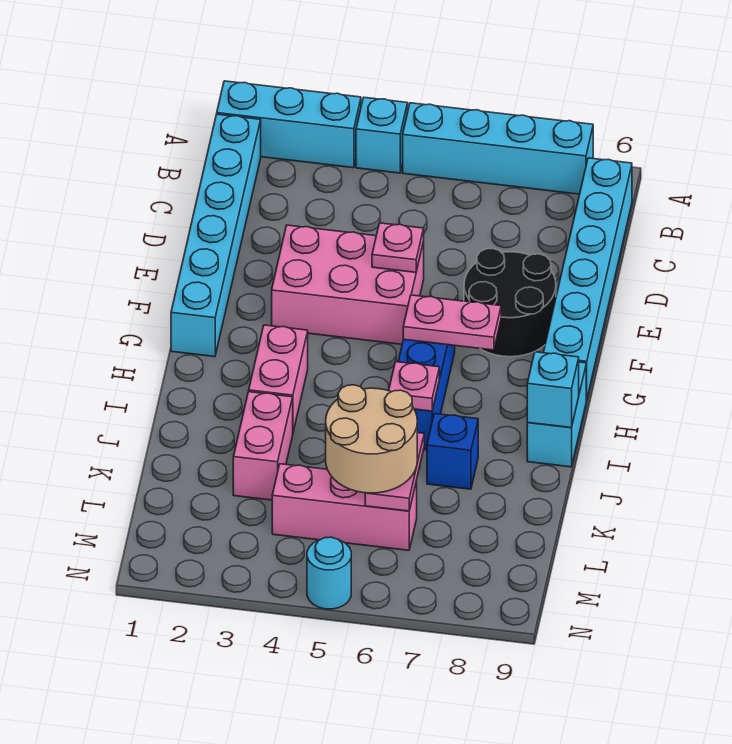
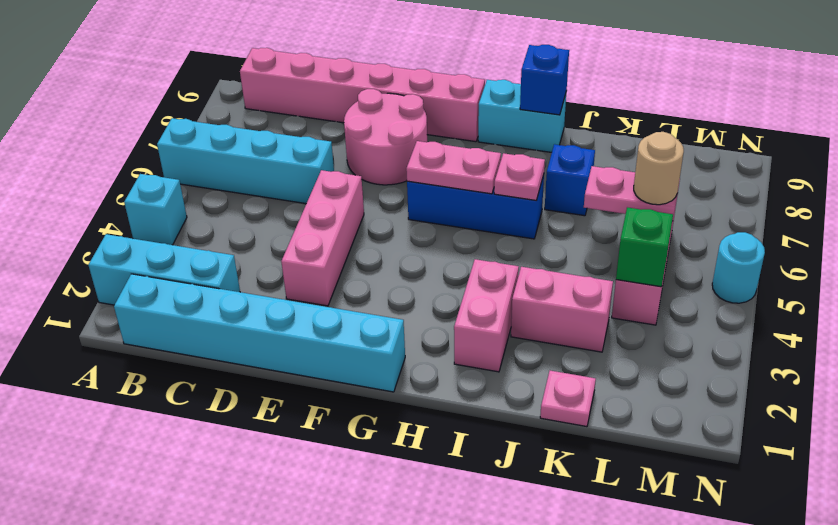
cyan 1x3 brick [217,81,361,168] -> cyan 1x3 brick turned to [88,234,240,305]
cyan 1x4 brick [403,103,593,194] -> cyan 1x4 brick turned to [157,118,334,204]
cyan 1x6 brick [543,158,632,400] -> pink 1x6 brick [240,48,485,142]
pink 2x3 brick [272,225,424,344] -> pink 1x3 brick [281,170,364,306]
pink 1x1 plate [372,223,424,272] -> pink 1x1 plate moved to [540,371,596,427]
black 2x2 round brick [464,248,556,357] -> pink 2x2 round brick [344,89,427,185]
pink 1x2 plate [403,295,501,350] -> pink 1x2 plate turned to [406,141,501,194]
pink 1x2 brick [249,325,308,432] -> pink 1x2 brick turned to [454,259,519,372]
cyan 1x1 brick [527,352,579,428] -> blue 1x1 brick [520,45,569,115]
tan 2x2 round brick [326,385,417,493] -> tan 1x1 round brick [634,132,684,205]
none -> green 1x1 brick [616,207,673,287]

